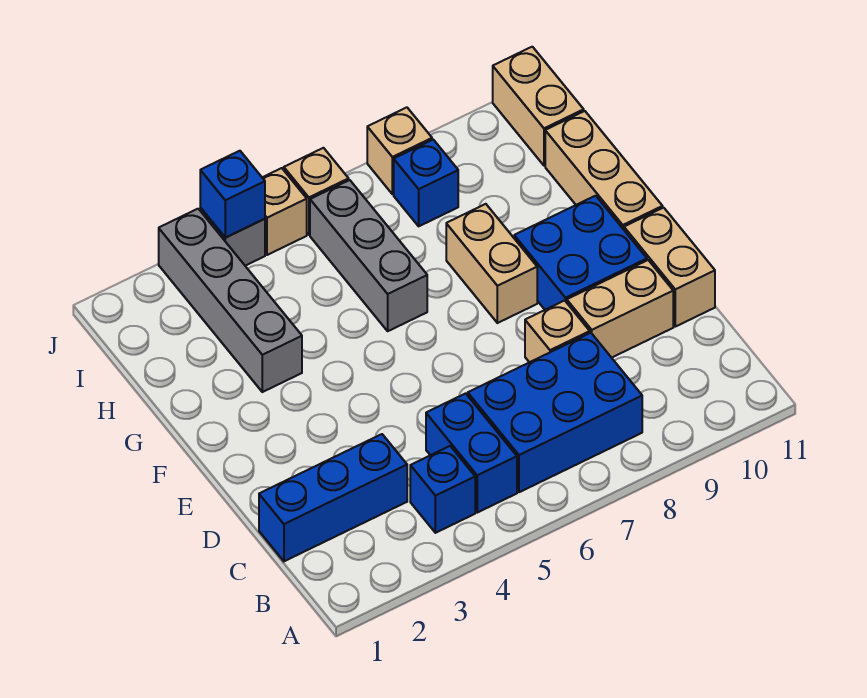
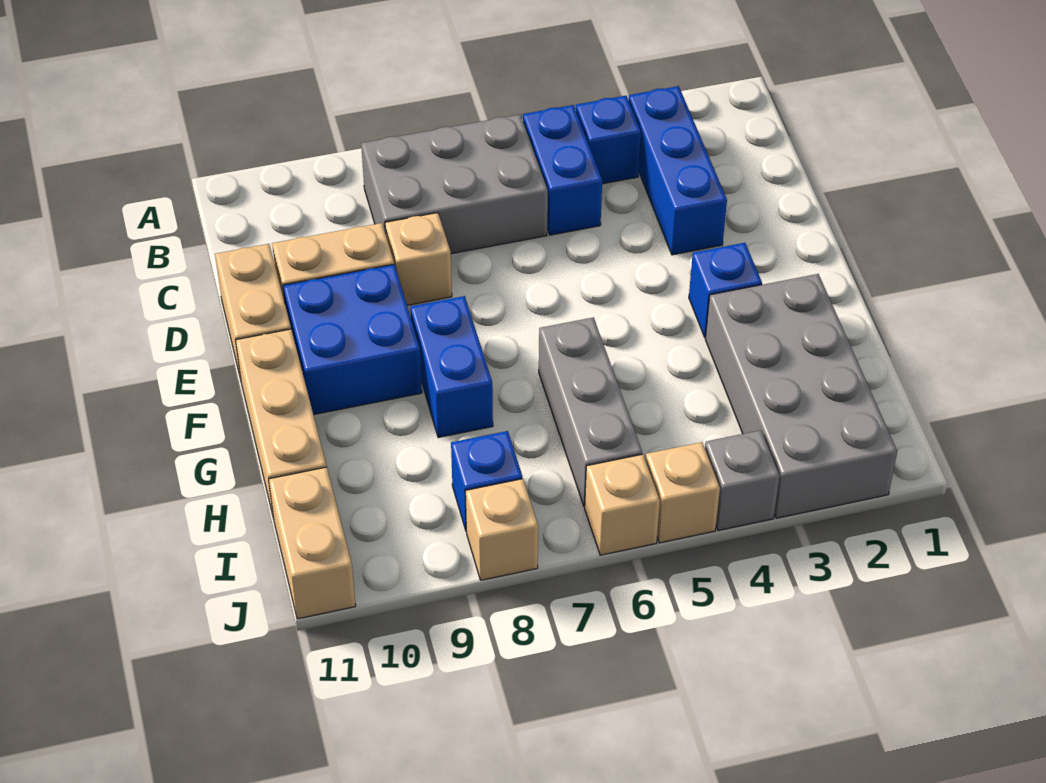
blue 2x3 brick [468,333,642,492] -> grey 2x3 brick [361,115,548,254]
blue 1x3 brick [259,434,407,561] -> blue 1x3 brick turned to [629,86,727,255]
tan 1x2 brick [446,204,537,323] -> blue 1x2 brick [410,296,493,438]
grey 1x4 brick [159,209,302,392] -> grey 2x4 brick [705,274,897,518]
blue 1x1 brick [200,151,265,237] -> blue 1x1 brick moved to [689,243,762,338]

